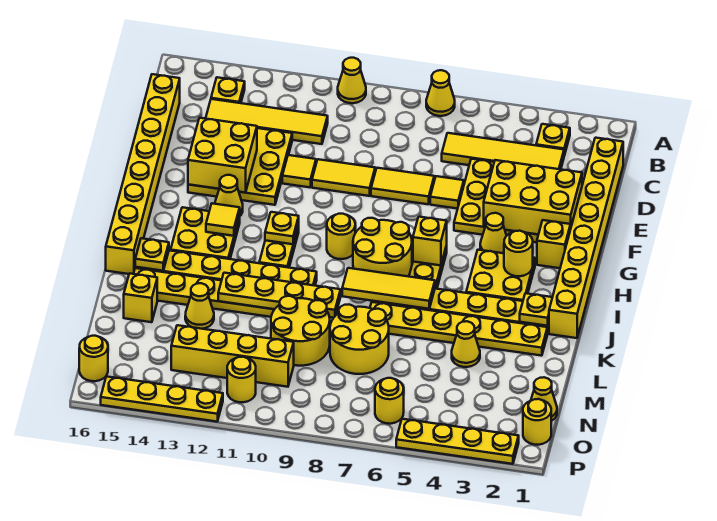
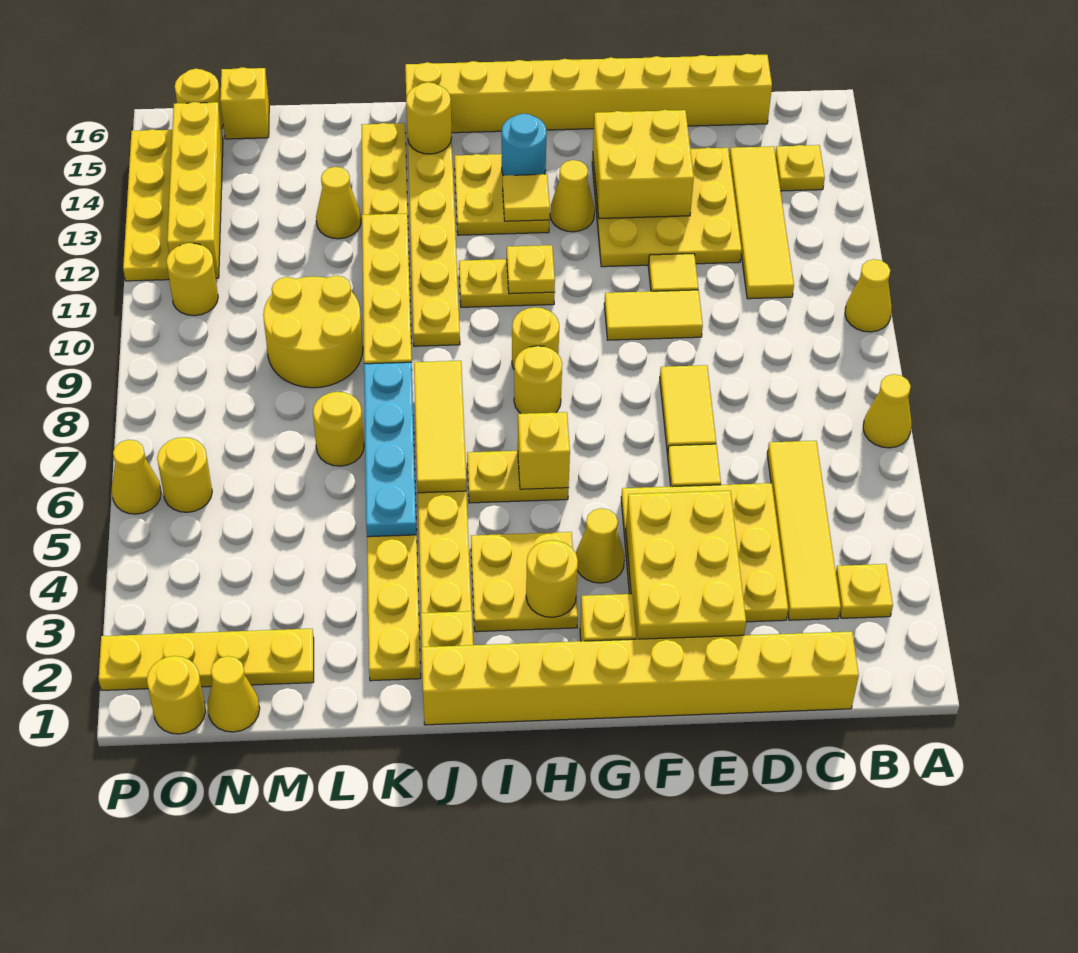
yellow 1x2 tile [312,159,375,196] -> yellow 1x2 tile turned to [604,290,703,340]
yellow 2x2 round brick [353,218,412,276] -> yellow 1x1 round brick [514,346,562,414]
none -> cyan 1x1 round brick [502,114,547,176]
yellow 1x1 plate [135,238,169,271] -> yellow 1x1 round brick [406,82,452,154]
none -> cyan 1x4 plate [364,362,416,537]
yellow 1x1 cone [452,321,480,367] -> yellow 1x1 cone moved to [111,440,161,514]
yellow 2x2 round brick [330,305,389,374] -> yellow 1x1 round brick [313,392,364,466]
yellow 1x1 brick [124,273,157,322] -> yellow 1x1 brick moved to [220,67,269,139]
yellow 1x4 brick [171,325,294,387] -> yellow 1x4 brick moved to [167,102,223,278]
yellow 1x4 plate [396,419,519,464] -> yellow 1x4 plate turned to [99,629,314,690]

